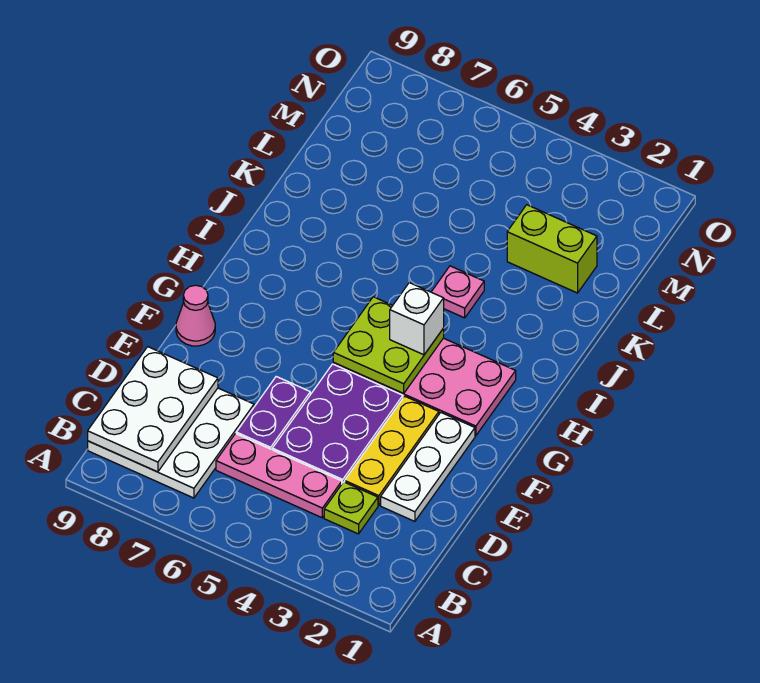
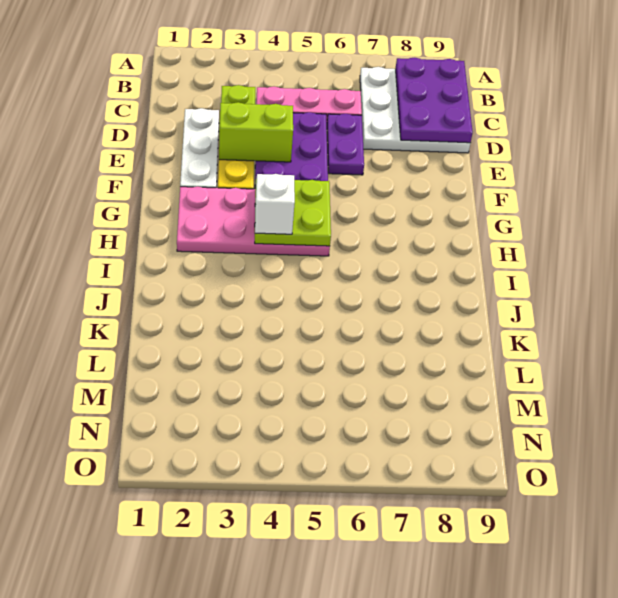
white 2x3 plate [88,347,218,472] -> purple 2x3 plate [396,58,473,143]
pink 1x1 cone [176,285,215,346] -> none
pink 1x1 plate [432,266,484,318] -> none
lime 1x2 brick [507,205,597,293] -> lime 1x2 brick moved to [219,102,293,162]

